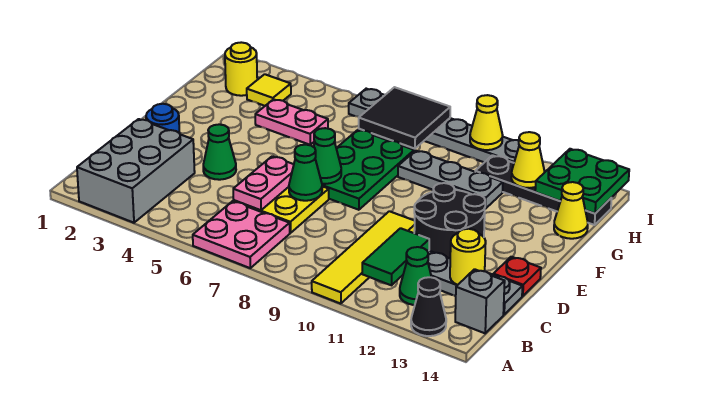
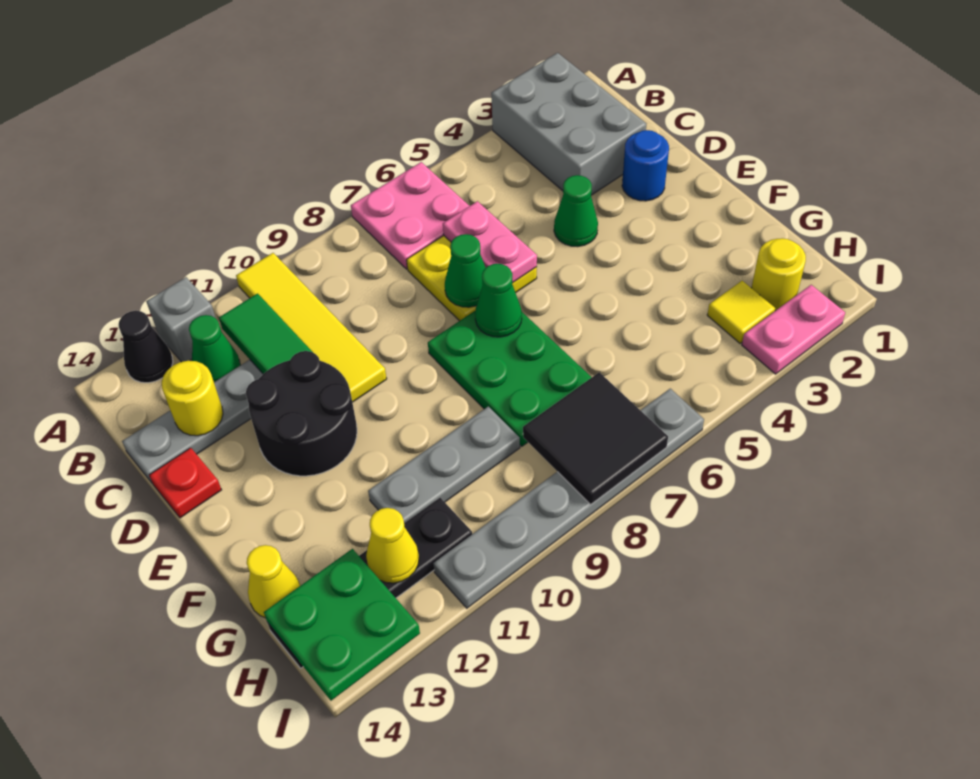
grey 1x1 brick [455,269,505,333] -> grey 1x1 brick moved to [146,277,216,362]
pink 1x2 plate [255,99,328,145] -> pink 1x2 plate moved to [742,285,845,374]
yellow 1x1 cone [470,95,503,150] -> none

